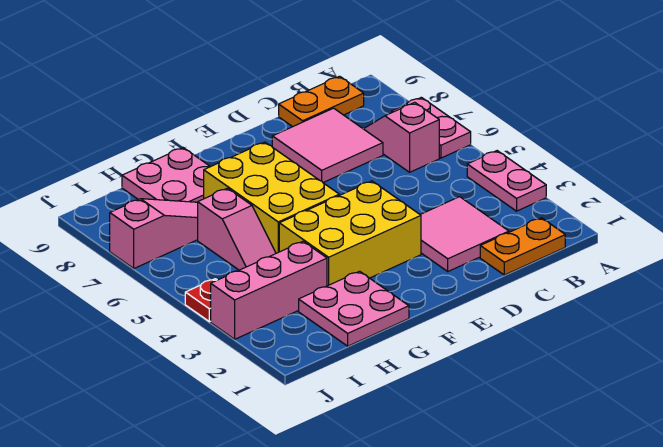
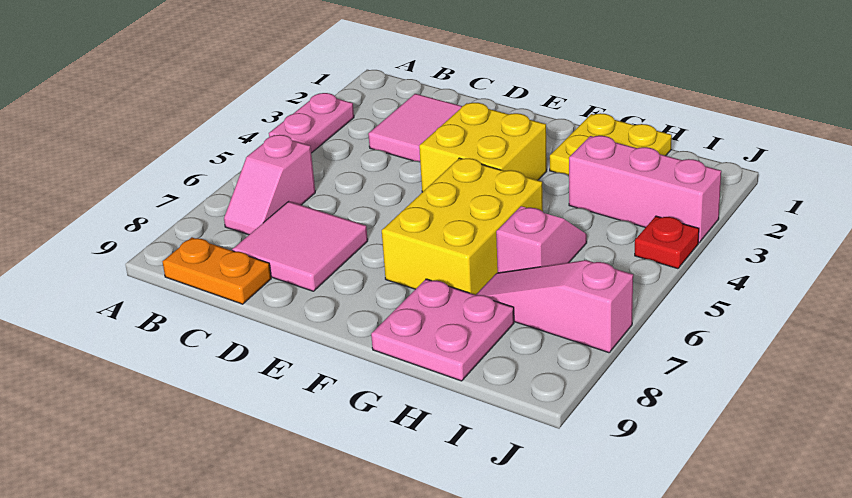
pink 1x2 plate [392,97,471,158] -> none
orange 1x2 plate [480,218,565,275] -> none
yellow 2x3 brick [279,181,421,286] -> yellow 2x2 brick [419,103,547,192]
pink 2x2 plate [299,271,409,346] -> yellow 2x2 plate [550,113,672,175]

